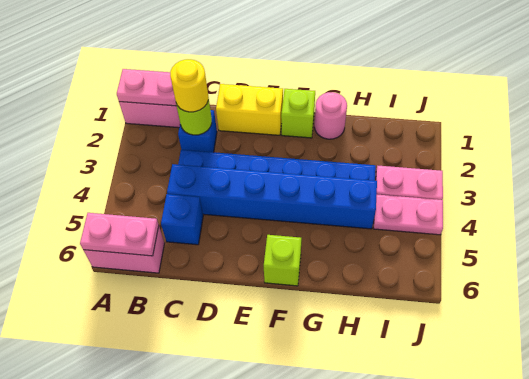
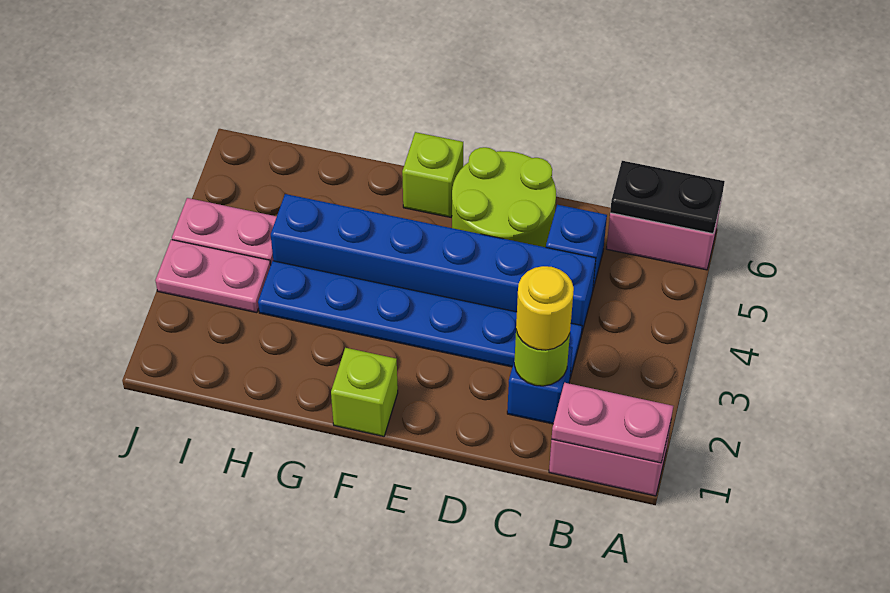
pink 1x2 plate [80,213,159,256] -> black 1x2 plate [610,161,725,234]
yellow 1x2 brick [216,84,283,135] -> none
none -> lime 2x2 round brick [452,147,556,247]
pink 1x1 round brick [315,92,347,139] -> none

